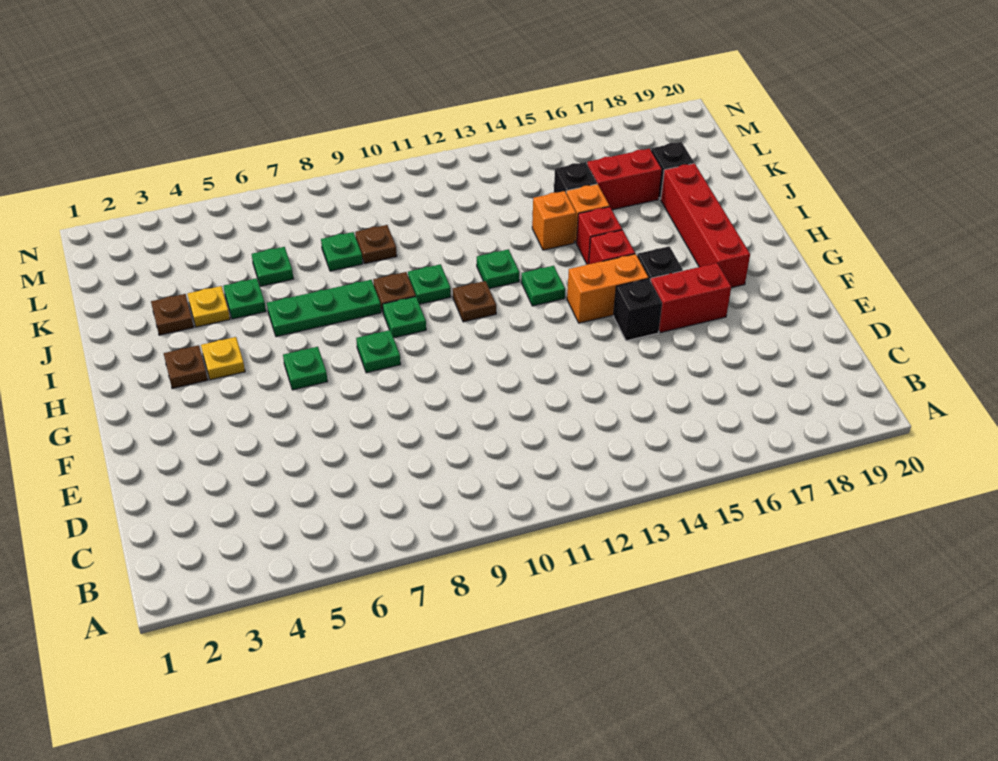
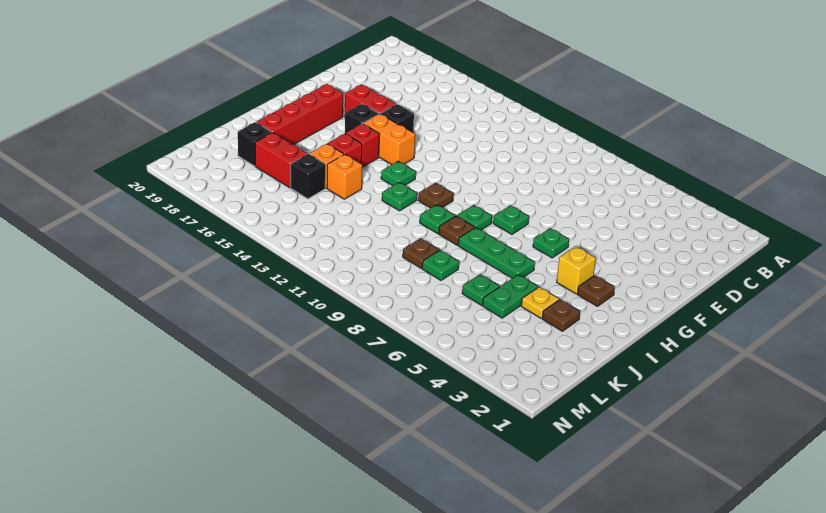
yellow 1x1 plate [201,337,245,380] -> yellow 1x1 brick [557,246,596,294]
green 1x1 plate [223,278,266,319] -> green 1x2 plate [483,275,538,318]

